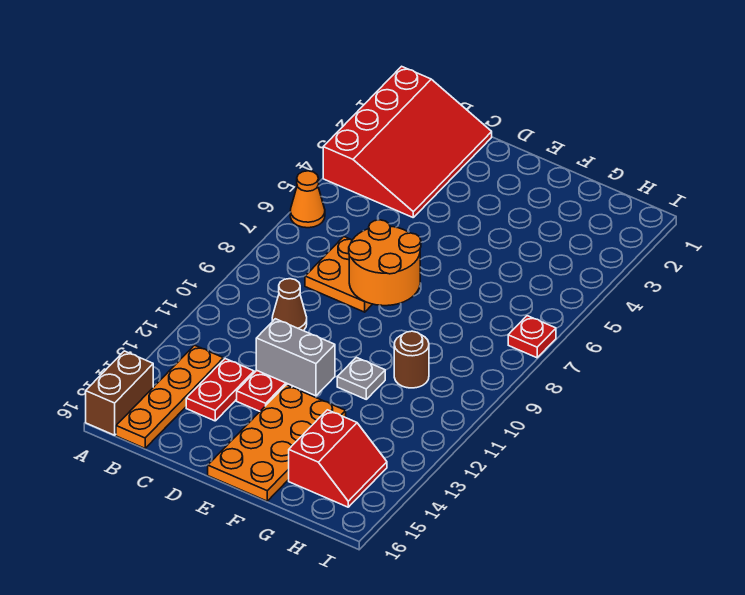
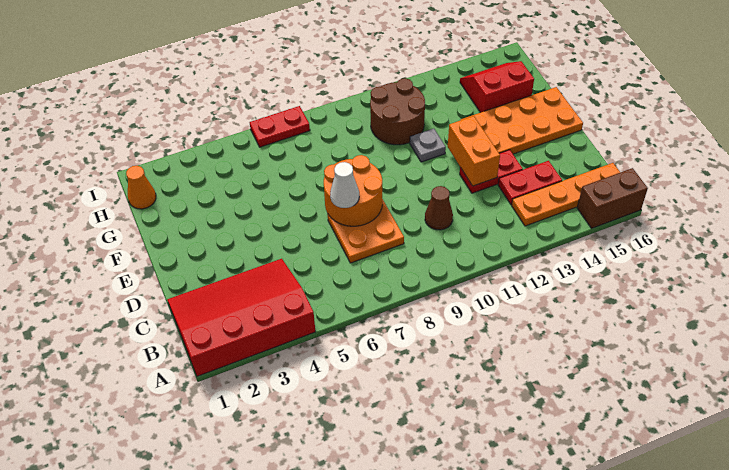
orange 1x1 cone [290,171,325,228] -> orange 1x1 cone moved to [126,166,156,209]
none -> white 1x1 cone [330,162,359,208]
grey 1x2 brick [256,319,335,396] -> orange 1x2 brick [448,116,500,186]
brown 1x1 round brick [394,331,429,388] -> brown 2x2 round brick [370,78,425,145]
red 1x1 plate [508,316,556,358] -> red 1x2 plate [250,106,310,147]

